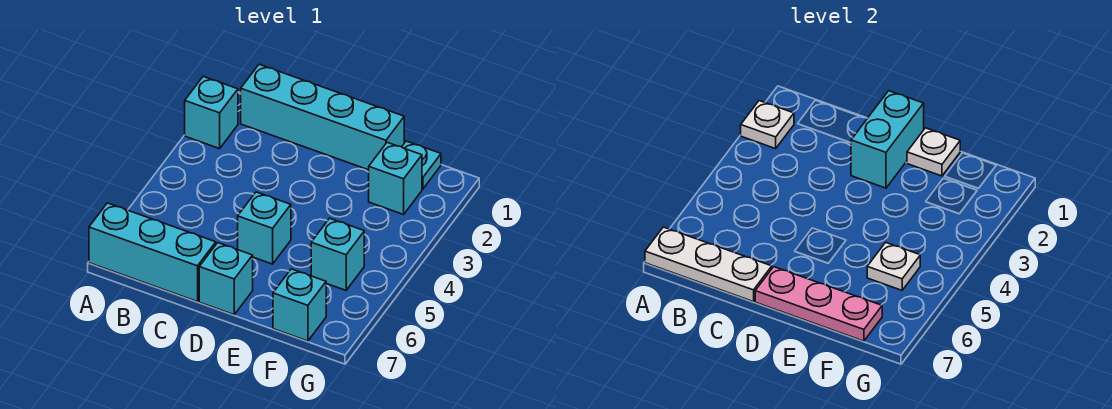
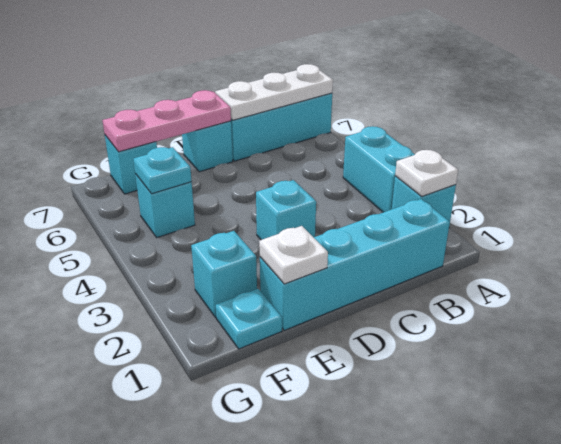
cyan 1x2 brick [851,91,924,188] -> cyan 1x2 brick moved to [343,126,415,212]
cyan 1x1 brick [238,192,291,264] -> cyan 1x1 brick moved to [256,180,316,240]
white 1x1 plate [867,242,920,290] -> cyan 1x1 plate [133,147,192,194]

